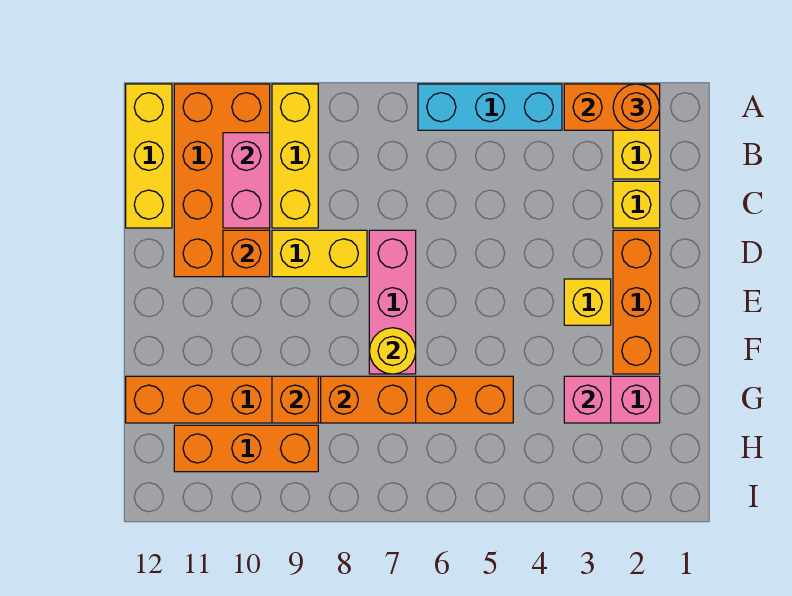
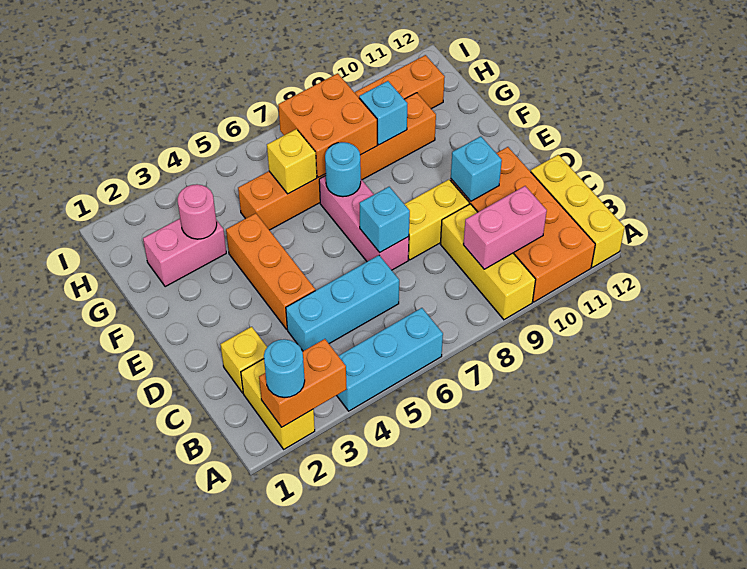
orange 1x1 round brick [613,84,660,130] -> cyan 1x1 round brick [264,339,305,398]
pink 1x2 brick [223,133,270,228] -> pink 1x2 brick turned to [463,186,547,269]
none -> cyan 1x3 brick [286,255,399,351]
orange 1x3 brick [613,230,660,374] -> orange 1x3 brick moved to [226,213,315,329]
none -> cyan 1x1 brick [359,187,410,252]
orange 1x1 brick [223,230,270,277] -> cyan 1x1 brick [451,136,502,201]
yellow 1x1 brick [564,279,611,325] -> yellow 1x1 brick moved to [267,129,317,194]
yellow 1x1 round brick [369,328,416,374] -> cyan 1x1 round brick [325,142,361,197]
pink 1x1 brick [564,376,611,423] -> pink 1x1 round brick [178,184,217,239]
orange 1x8 brick [126,376,513,423] -> orange 1x6 brick [238,93,436,230]
orange 1x2 brick [321,376,416,423] -> orange 2x2 brick [278,73,377,177]
orange 1x1 brick [272,376,318,423] -> cyan 1x1 brick [359,81,407,145]

